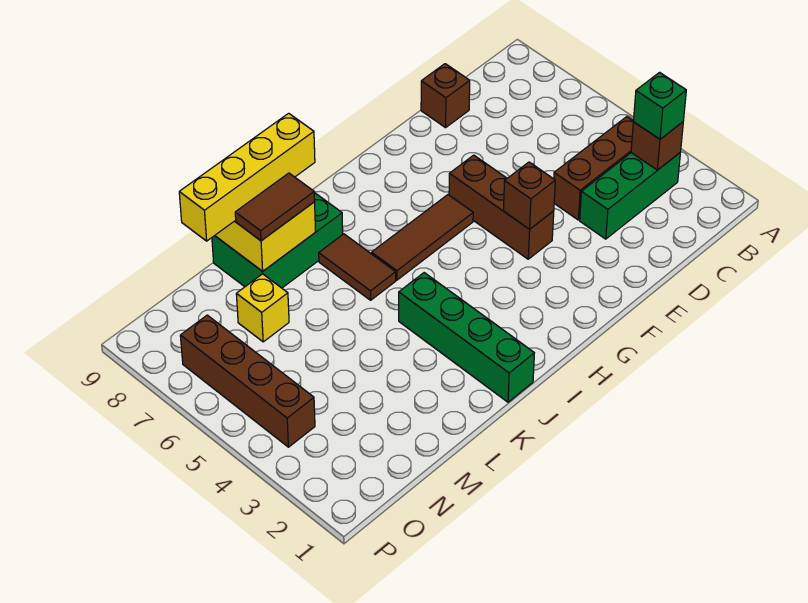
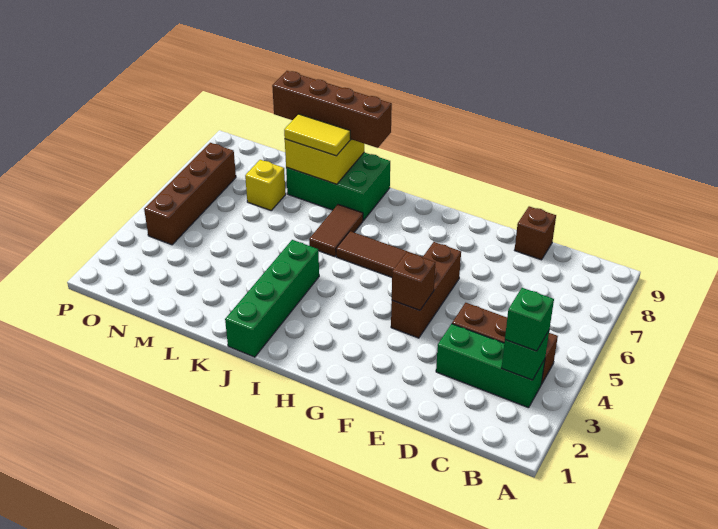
brown 1x1 brick [631,122,683,170] -> green 1x1 brick [502,331,549,380]
yellow 1x4 brick [179,113,315,241] -> brown 1x4 brick [272,71,392,148]
brown 1x2 tile [235,173,315,241] -> yellow 1x2 tile [284,114,350,156]

